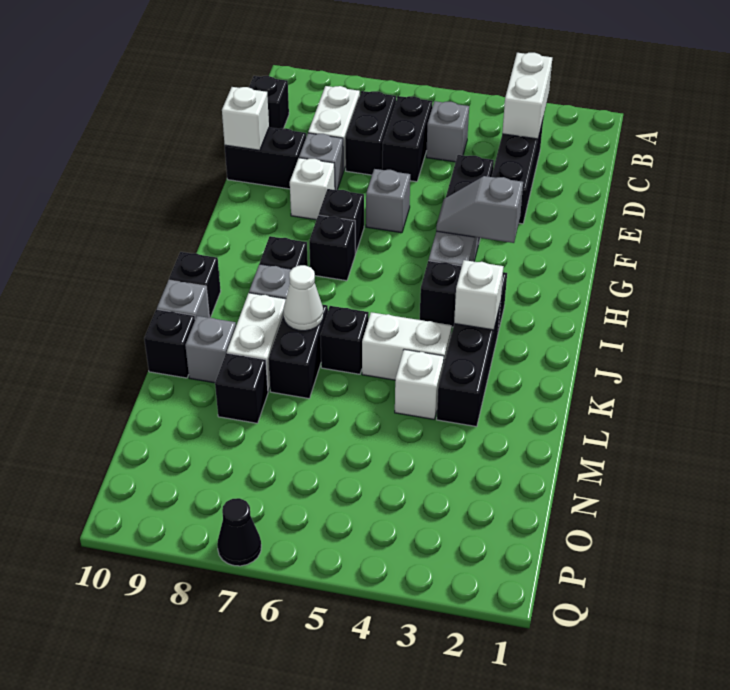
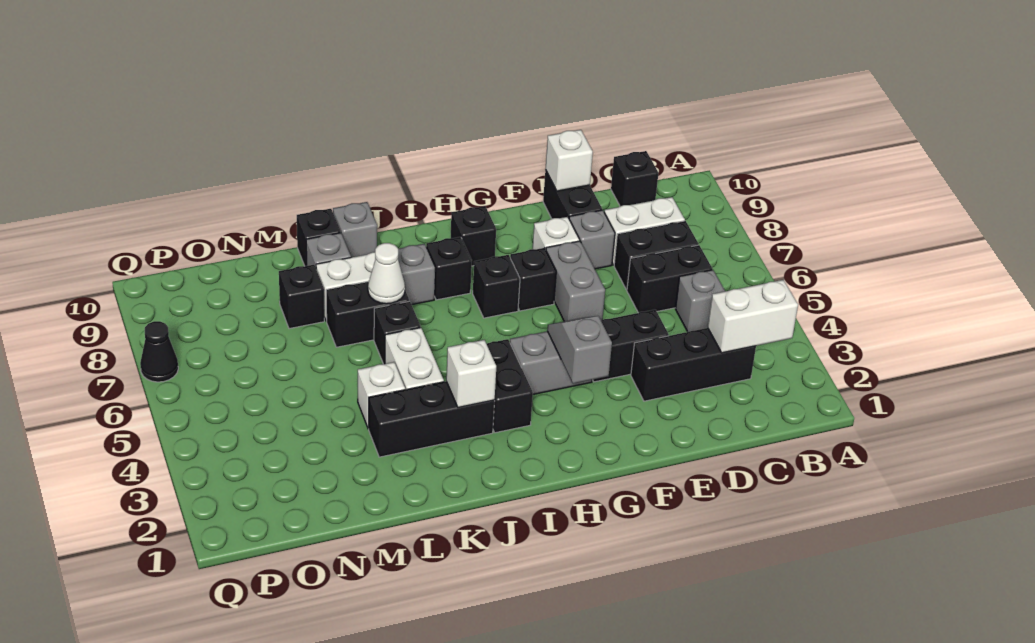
grey 1x1 brick [366,169,410,233] -> grey 1x2 brick [546,241,605,321]
black 1x1 brick [169,252,221,318] -> black 1x1 brick moved to [451,206,496,266]

